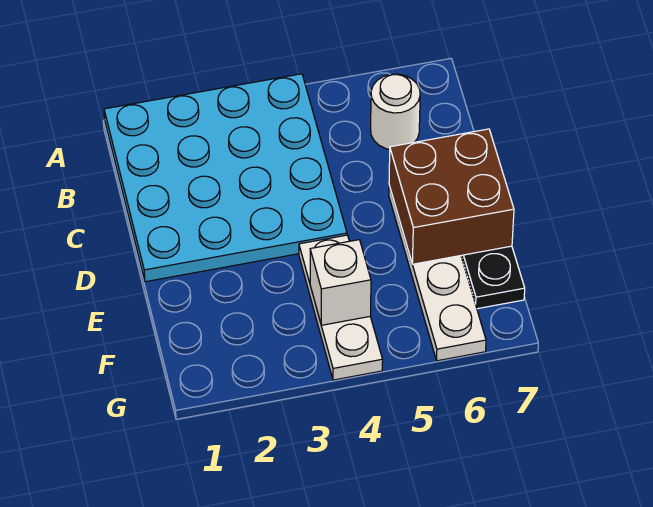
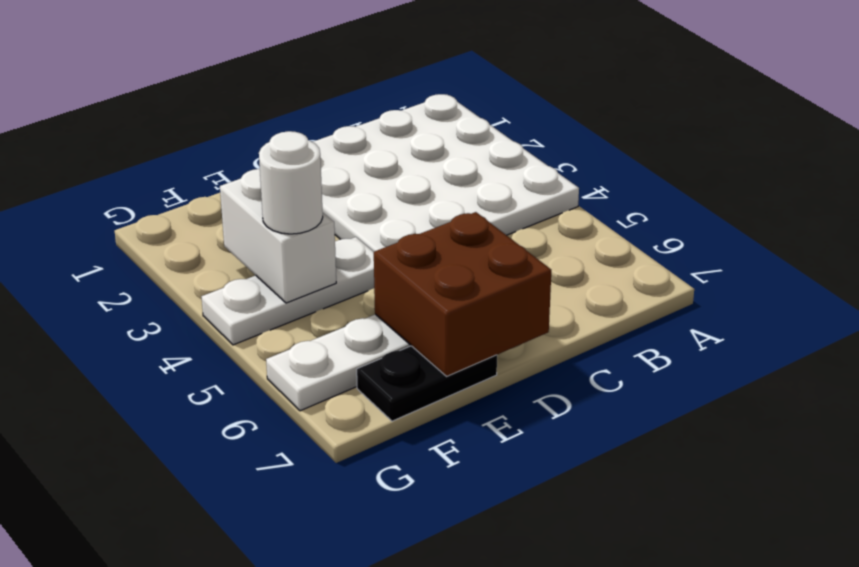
cyan 4x4 plate [104,74,347,282] -> white 4x4 plate [313,94,579,252]
white 1x1 round brick [371,74,420,149] -> white 1x1 round brick moved to [259,131,323,234]
white 1x1 brick [310,240,371,325] -> white 1x2 brick [220,169,336,303]

